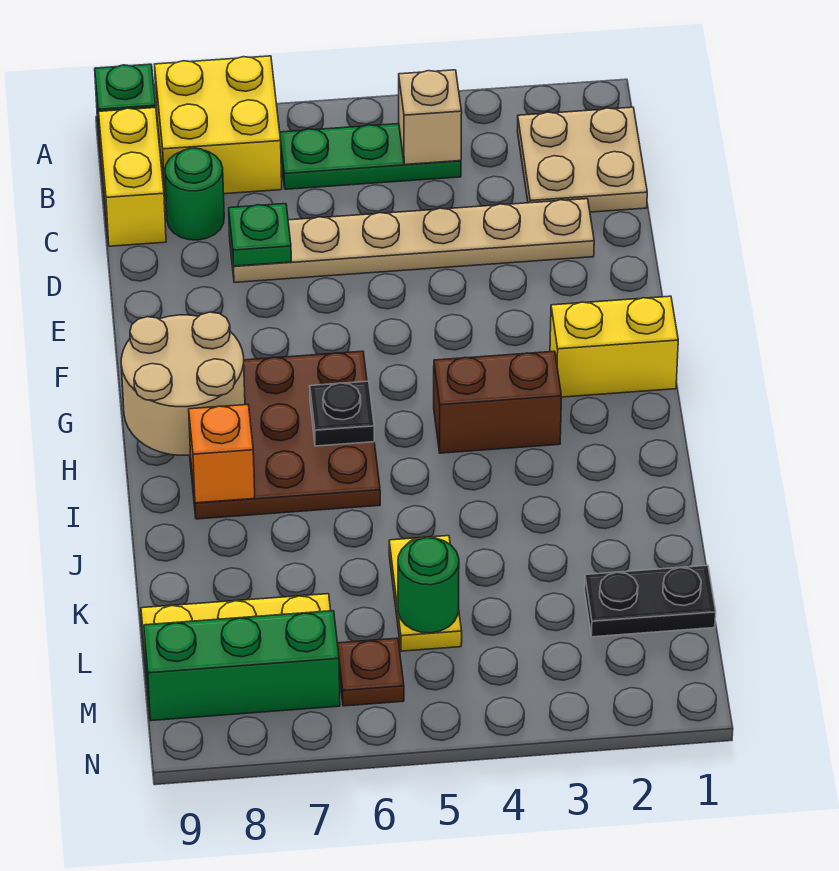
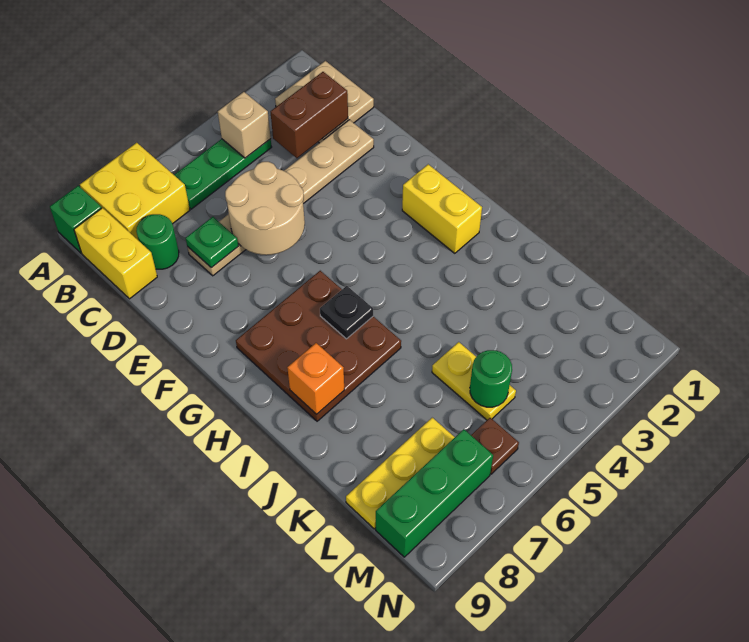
yellow 1x2 brick [550,296,678,397] -> yellow 1x2 brick turned to [402,164,482,253]
tan 2x2 round brick [121,312,245,455] -> tan 2x2 round brick moved to [225,162,305,255]
brown 1x2 brick [434,351,561,453] -> brown 1x2 brick moved to [271,72,348,158]
black 1x2 plate [585,565,716,637] -> none

